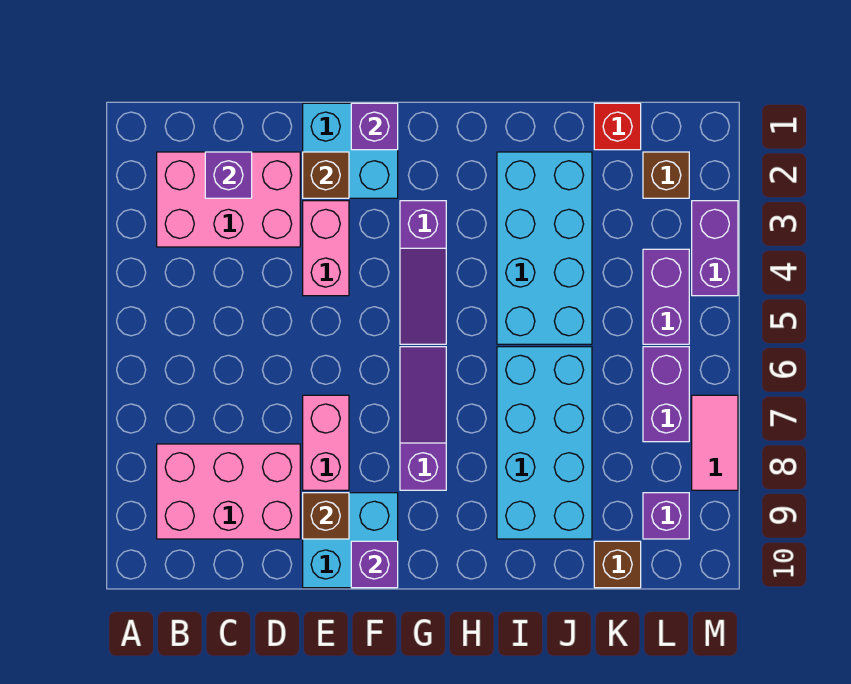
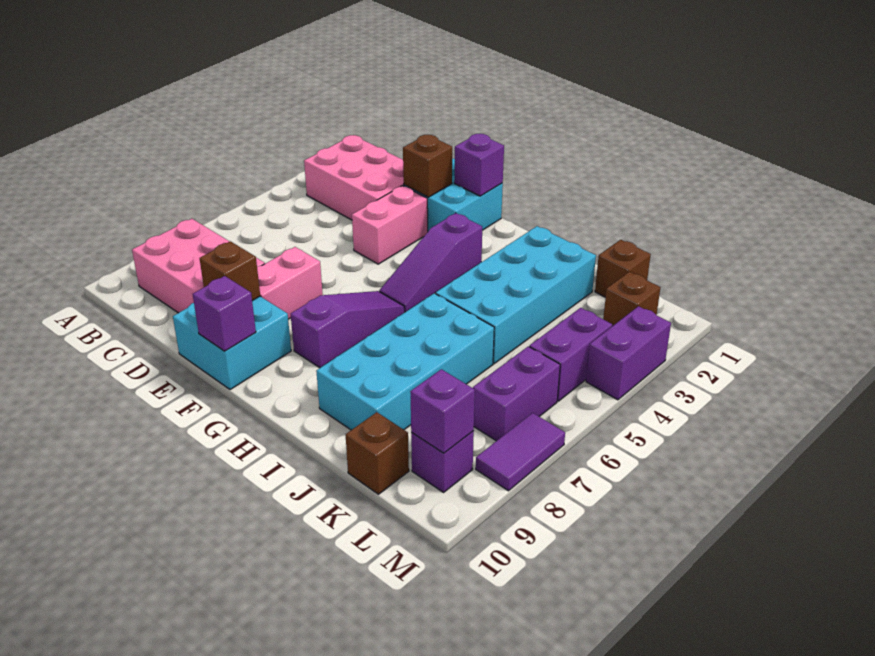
purple 1x1 brick [205,152,252,198] -> purple 1x1 brick moved to [410,369,475,453]
red 1x1 brick [594,103,641,150] -> brown 1x1 brick [595,240,651,297]
pink 1x2 tile [692,395,738,490] -> purple 1x2 tile [476,413,565,491]

